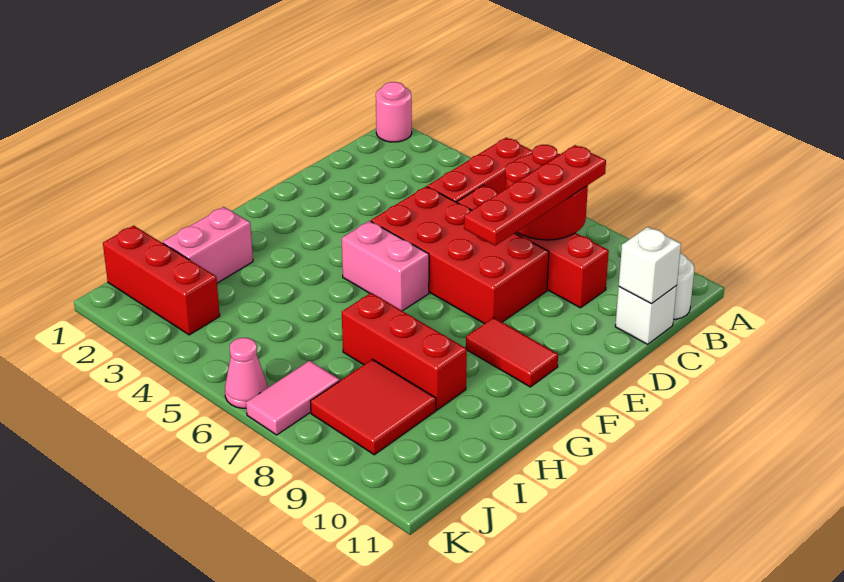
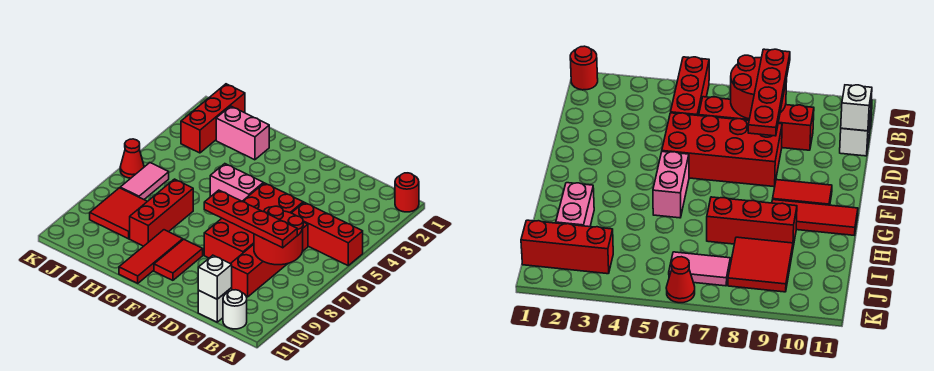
pink 1x1 round brick [376,82,412,142] -> red 1x1 round brick [395,173,419,212]
pink 1x2 brick [342,221,429,311] -> pink 1x2 brick turned to [210,164,263,201]
none -> red 1x3 tile [119,230,183,283]
pink 1x2 tile [246,361,340,435] -> pink 1x2 tile turned to [120,163,169,199]
pink 1x1 cone [225,338,267,408] -> red 1x1 cone [120,139,144,178]

